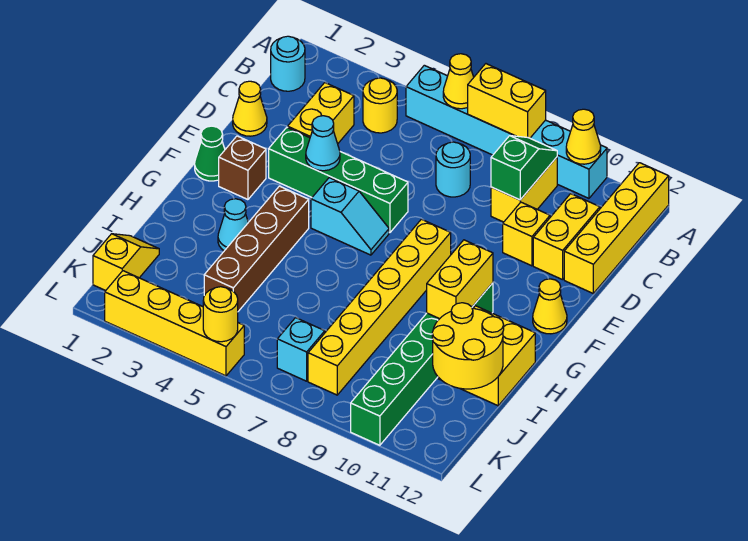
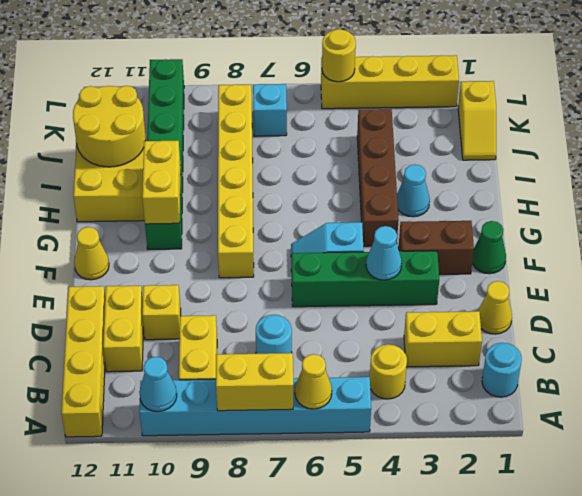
yellow 1x1 cone [566,109,601,164] -> cyan 1x1 cone [139,357,177,412]
green 1x2 slope [491,136,557,200] -> none
yellow 1x2 brick [288,83,354,144] -> yellow 1x2 brick turned to [404,311,482,367]
brown 1x1 brick [219,136,266,200] -> brown 1x2 brick [399,221,474,274]

